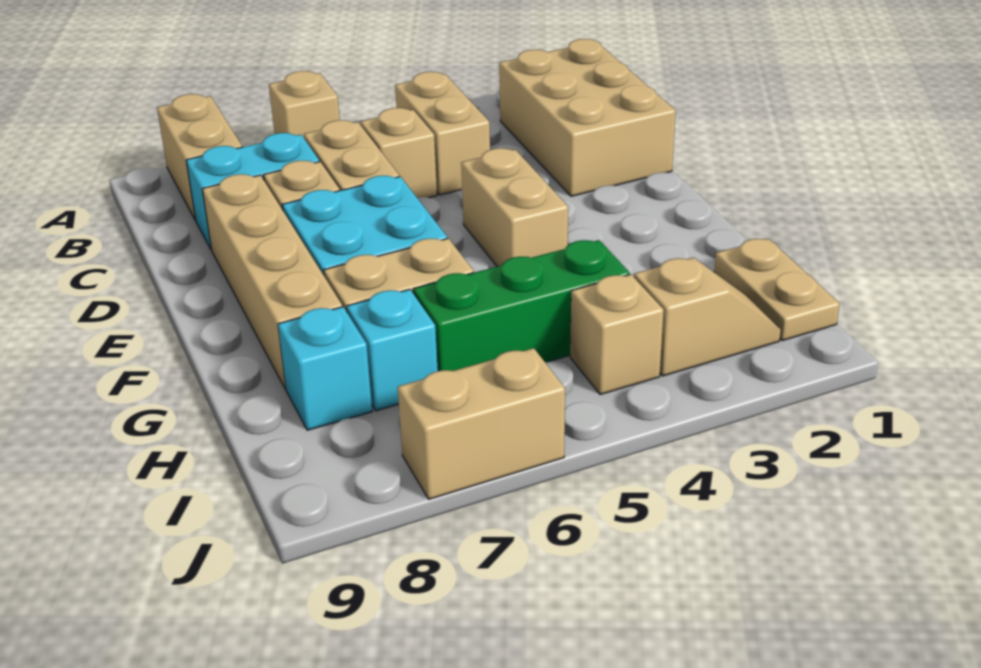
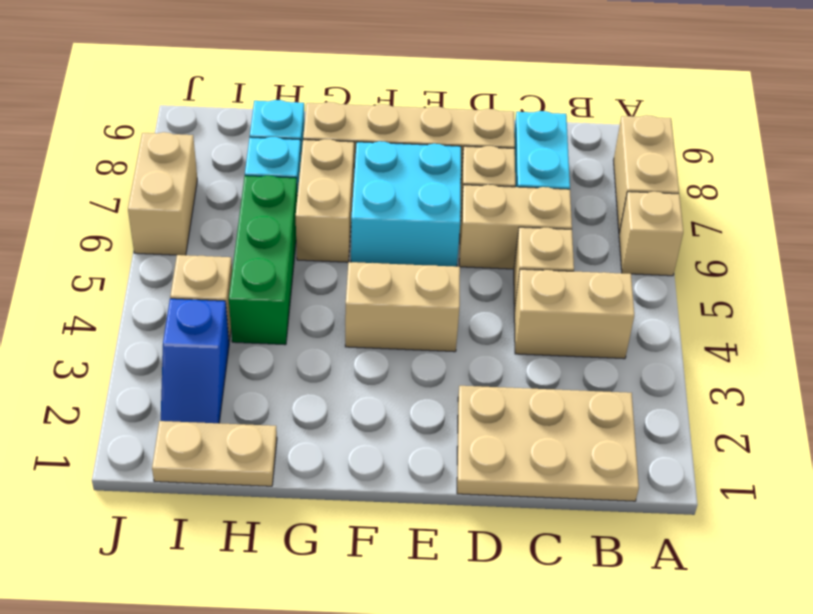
tan 1x2 brick [157,94,242,220] -> tan 1x2 brick turned to [614,115,679,233]
tan 2x3 brick [499,39,676,196] -> tan 2x3 plate [457,386,639,501]
tan 1x2 slope [634,258,781,376] -> blue 1x2 slope [161,299,229,423]

